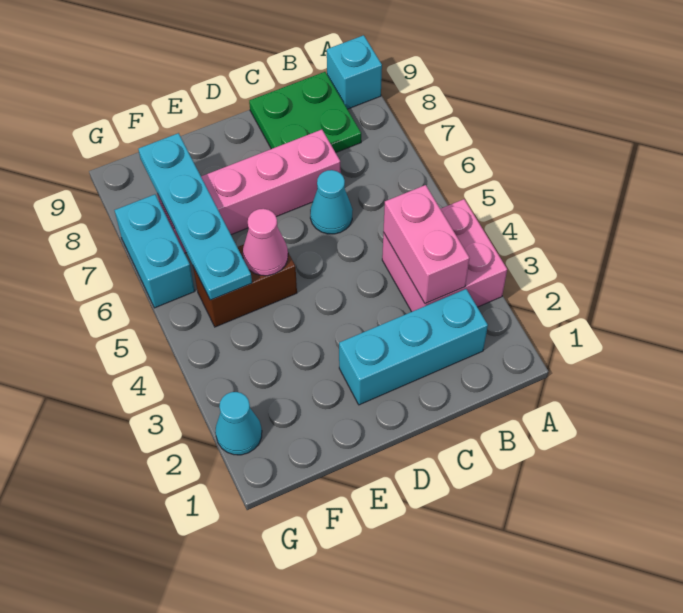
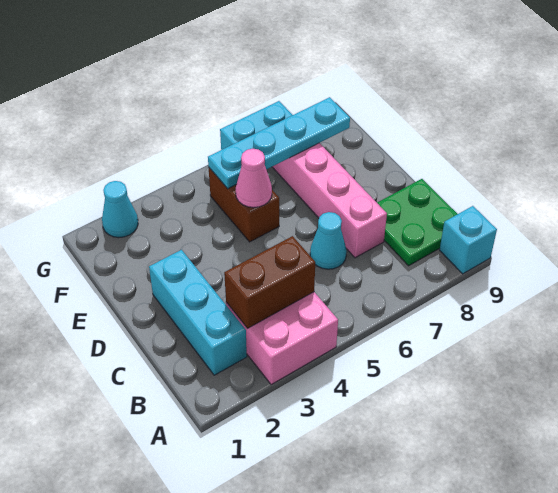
pink 1x2 brick [383,185,469,304] -> brown 1x2 brick [224,236,315,328]

